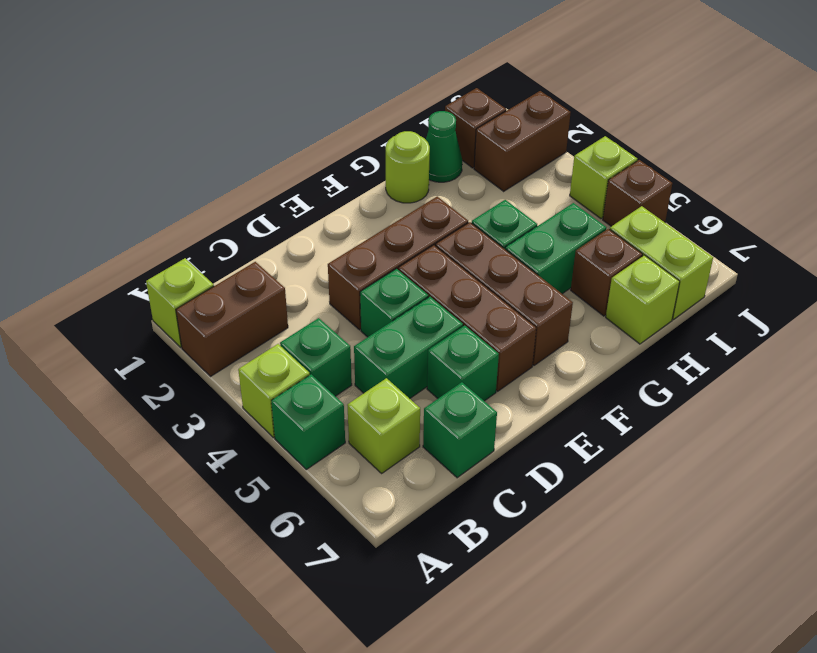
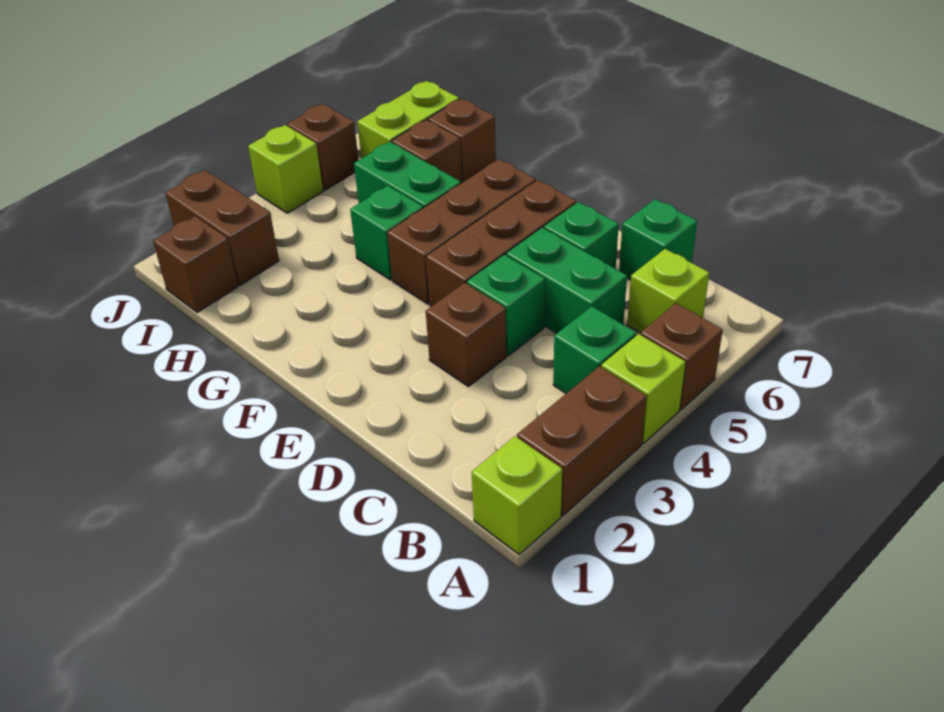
brown 1x2 brick [176,262,288,376] -> brown 1x2 brick turned to [517,366,647,516]
green 1x1 brick [271,374,345,469] -> brown 1x1 brick [640,303,723,410]
brown 1x3 brick [328,197,468,330] -> brown 1x1 brick [426,283,506,387]
lime 1x1 round brick [386,131,430,203] -> none
green 1x1 cone [426,111,462,182] -> none
lime 1x1 brick [606,255,680,344] -> brown 1x1 brick [428,99,496,183]

